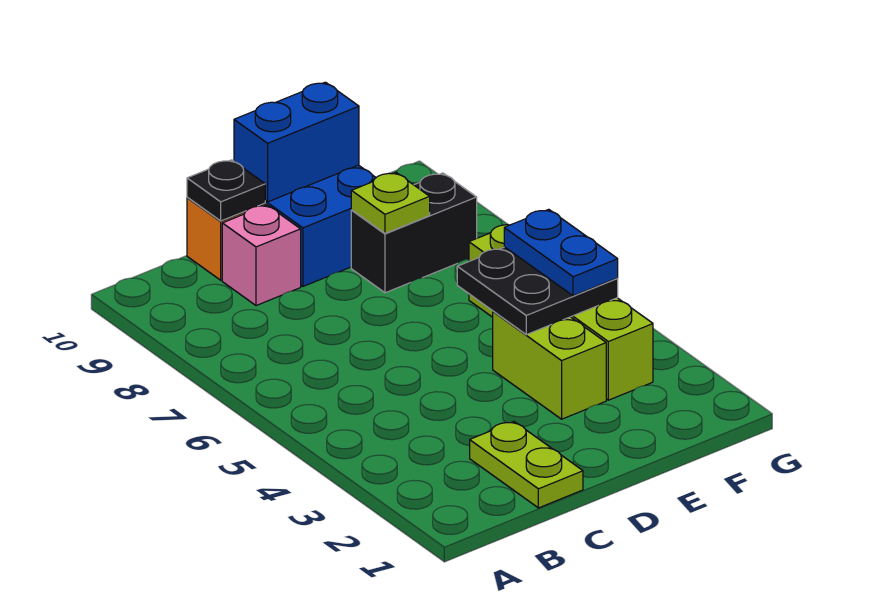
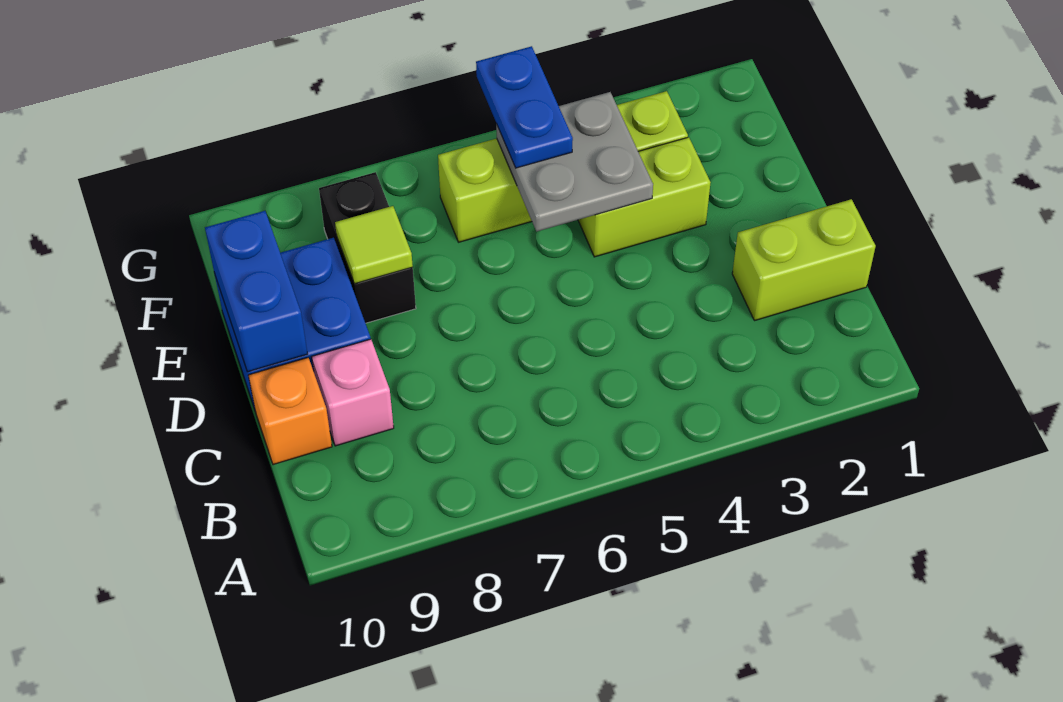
lime 1x2 plate [470,422,583,508] -> lime 1x2 brick [732,199,876,321]
black 1x1 plate [187,160,265,221] -> none
black 2x2 plate [457,247,618,335] -> grey 2x2 plate [496,92,653,232]
lime 1x1 plate [351,172,430,233] -> lime 1x1 tile [335,206,413,284]
blue 1x2 plate [504,209,618,296] -> blue 1x2 plate turned to [476,46,573,168]

